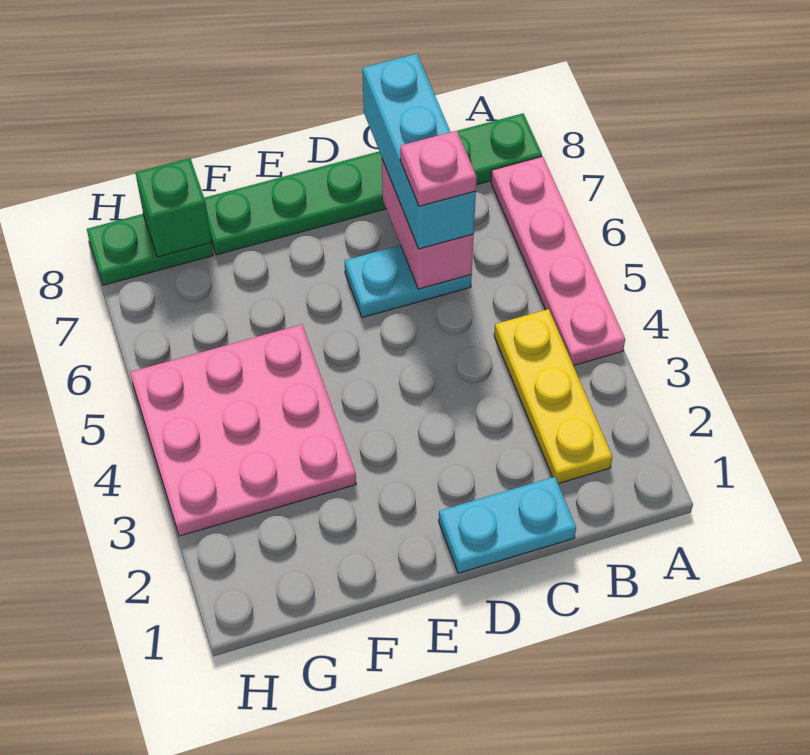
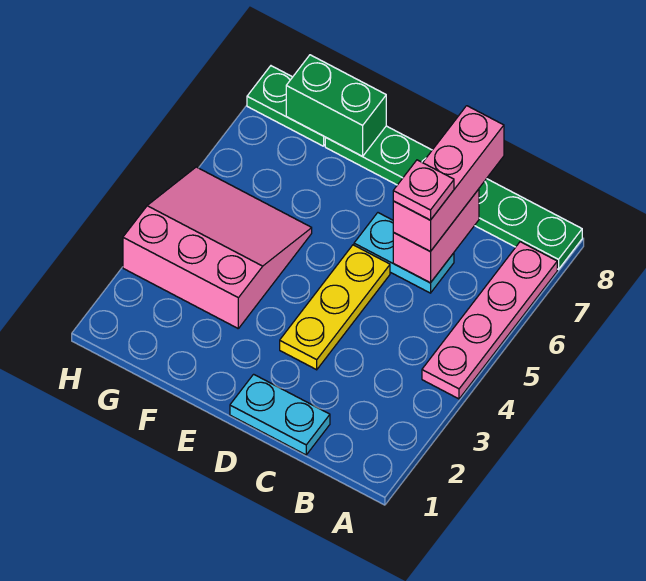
yellow 1x3 plate [494,309,613,484] -> yellow 1x3 plate moved to [280,245,390,370]
cyan 1x3 brick [363,54,476,249] -> pink 1x3 brick [393,106,504,252]
pink 3x3 plate [130,324,356,536] -> pink 3x3 slope [123,167,312,328]
green 1x1 brick [136,158,211,257] -> green 1x2 brick [286,55,386,156]

